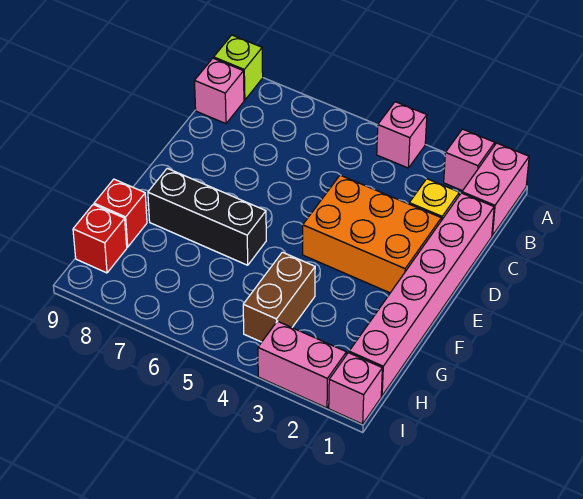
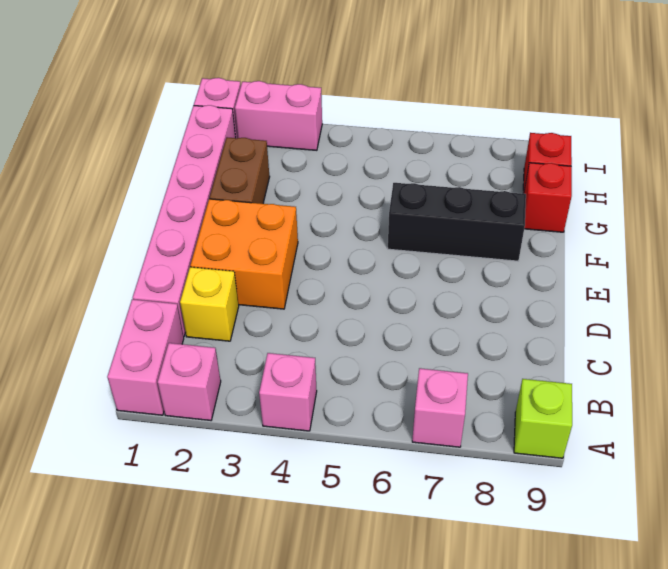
pink 1x1 brick [195,58,244,124] -> pink 1x1 brick moved to [412,368,468,447]
orange 2x3 brick [303,175,441,293] -> orange 2x2 brick [190,199,298,309]
brown 1x2 brick [243,252,315,342] -> brown 1x2 brick moved to [210,137,270,204]

